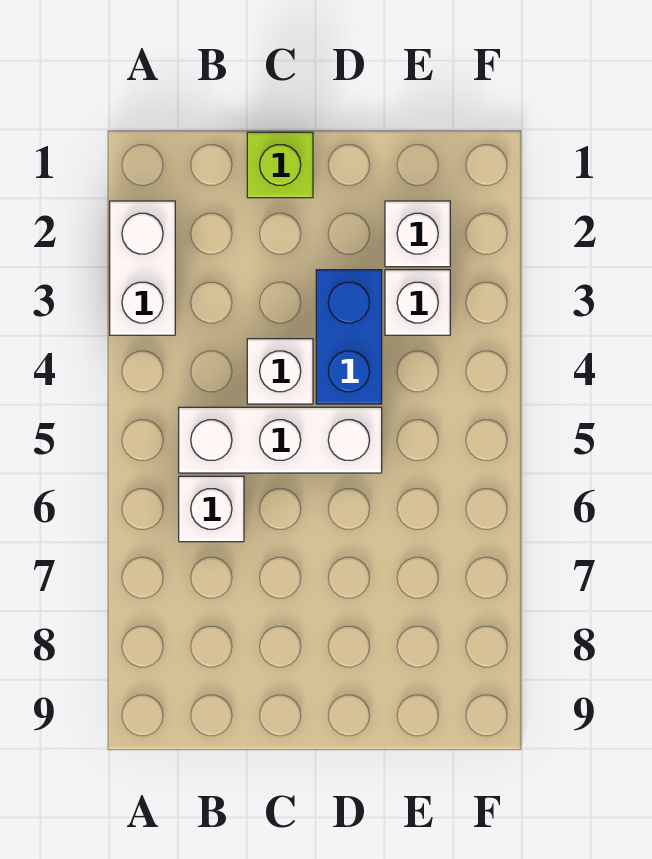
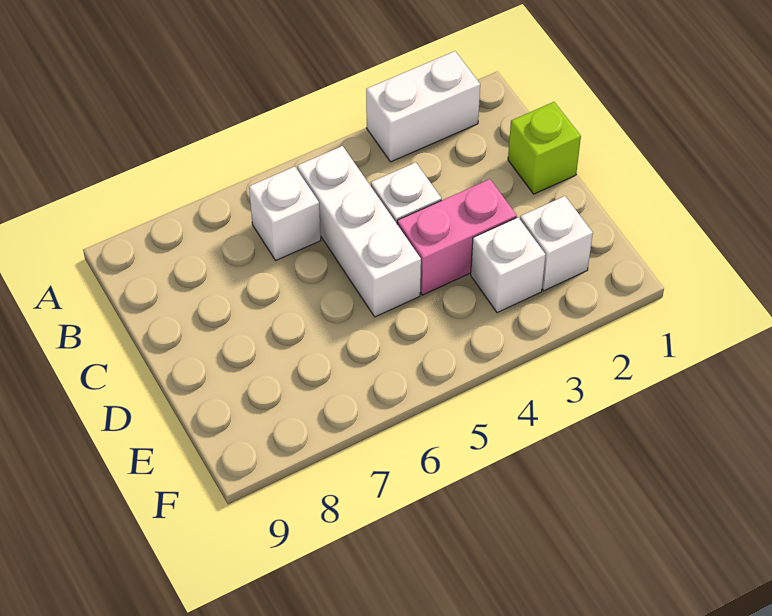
blue 1x2 brick [316,270,382,404] -> pink 1x2 brick [397,179,517,295]

